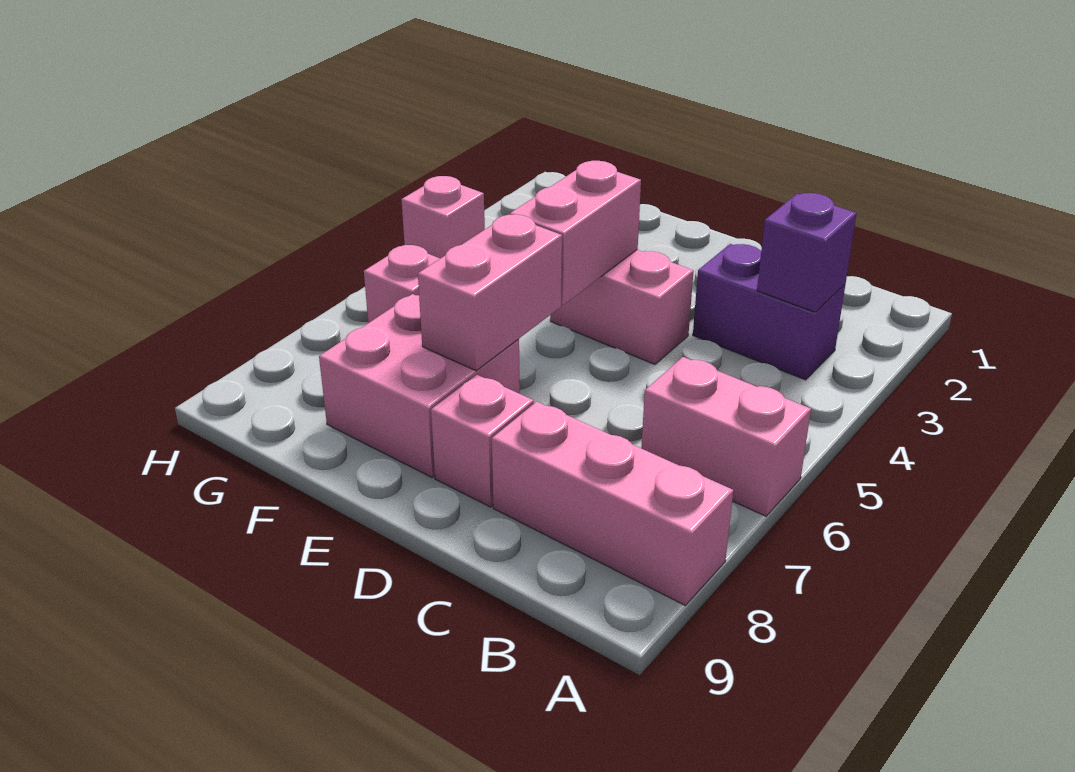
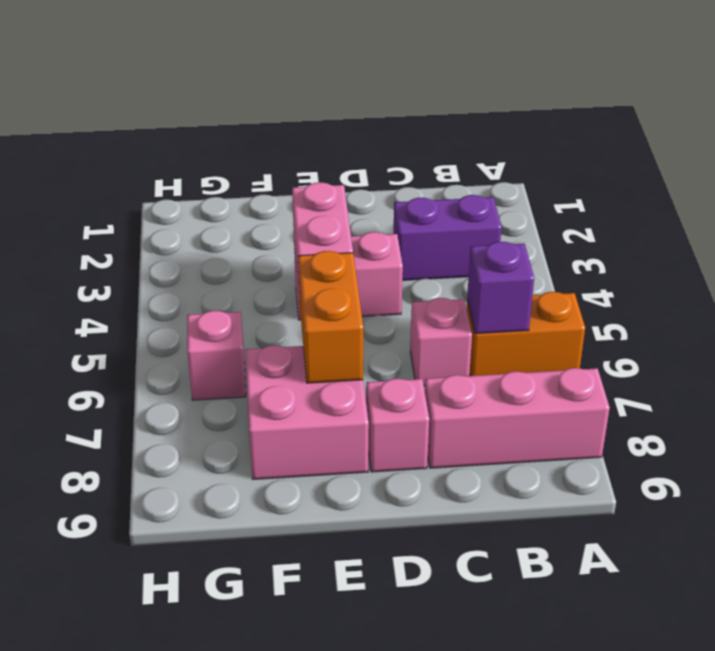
pink 1x2 brick [641,357,811,516] -> orange 1x2 brick [467,292,585,376]
purple 1x1 brick [757,193,857,312] -> purple 1x1 brick moved to [467,242,534,334]
pink 1x2 brick [418,214,562,371] -> orange 1x2 brick [298,251,363,383]
pink 1x1 brick [401,176,485,258] -> pink 1x1 brick moved to [410,298,472,386]

